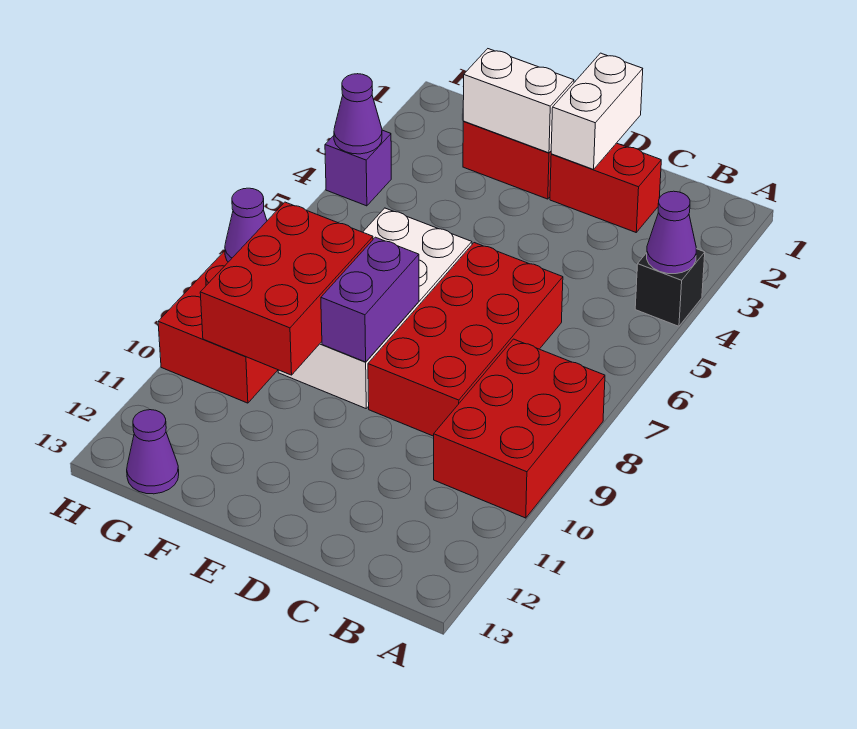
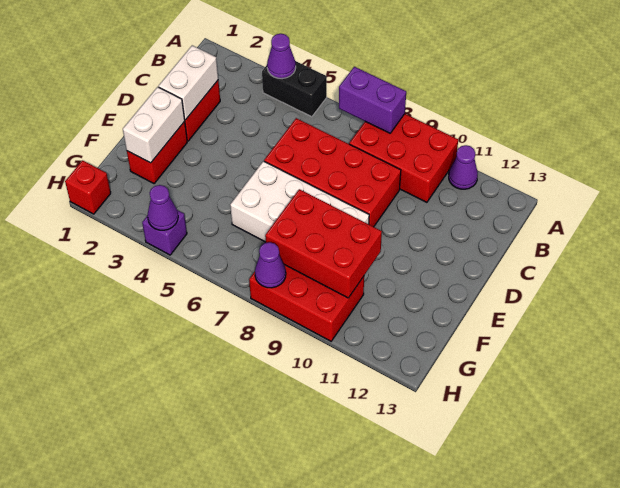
black 1x1 brick [635,249,705,326] -> black 1x2 brick [262,61,327,117]
white 1x2 brick [551,53,643,169] -> white 1x2 brick turned to [158,45,218,120]
purple 1x2 brick [321,237,419,362] -> purple 1x2 brick moved to [339,67,406,133]
purple 1x1 cone [127,410,179,494] -> purple 1x1 cone moved to [449,145,478,189]
none -> red 1x1 brick [65,160,111,214]

